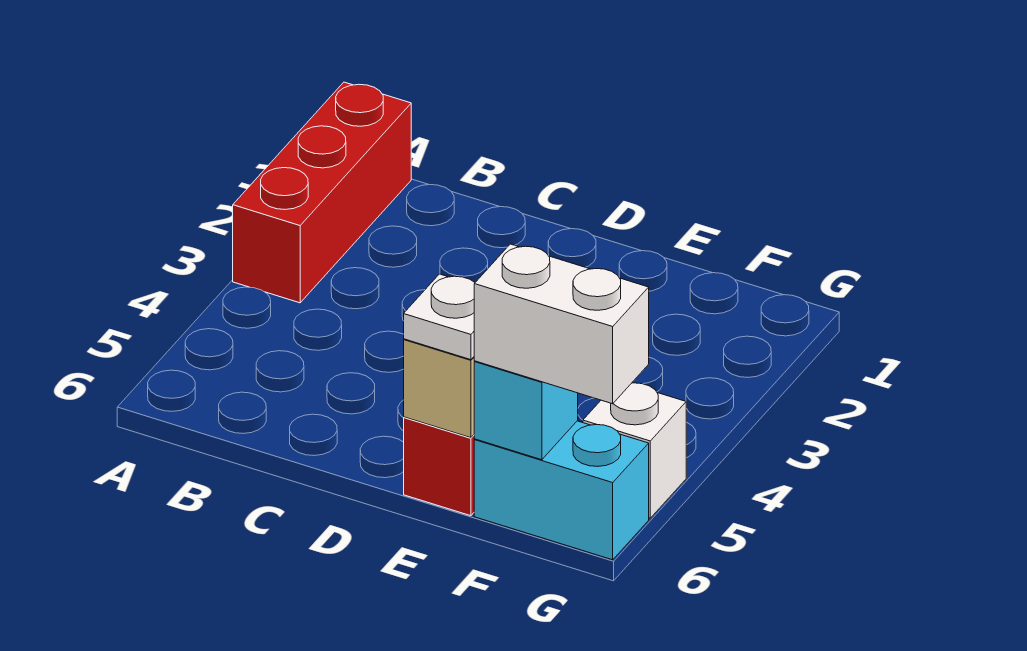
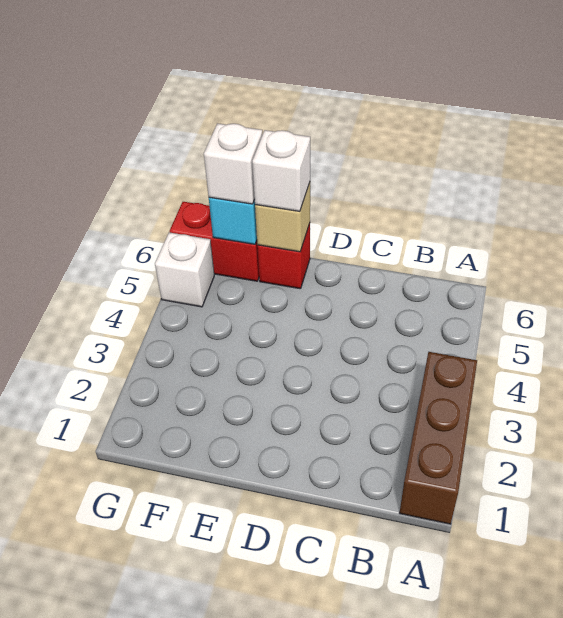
red 1x3 brick [233,82,411,303] -> brown 1x3 brick [400,352,477,524]
white 1x1 plate [404,274,475,360] -> white 1x1 brick [252,130,310,211]
cyan 1x2 brick [474,421,649,560] -> red 1x2 brick [170,202,259,281]
white 1x2 brick [474,244,649,404] -> white 1x1 brick [204,123,262,204]

